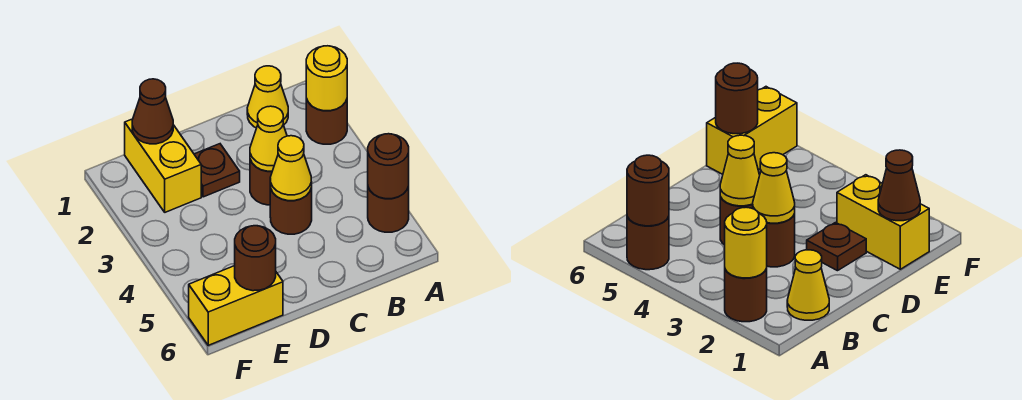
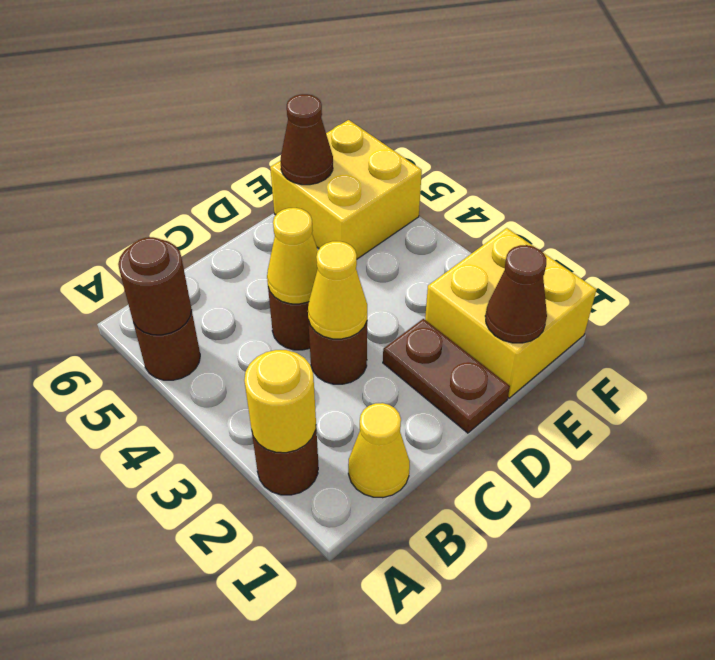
brown 1x1 plate [194,144,240,197] -> brown 1x2 plate [383,319,510,433]
yellow 1x2 brick [125,119,201,212] -> yellow 2x2 brick [425,228,596,398]
yellow 1x2 brick [189,266,283,345] -> yellow 2x2 brick [270,120,422,259]
brown 1x1 round brick [235,226,276,291] -> brown 1x1 cone [280,94,333,185]

